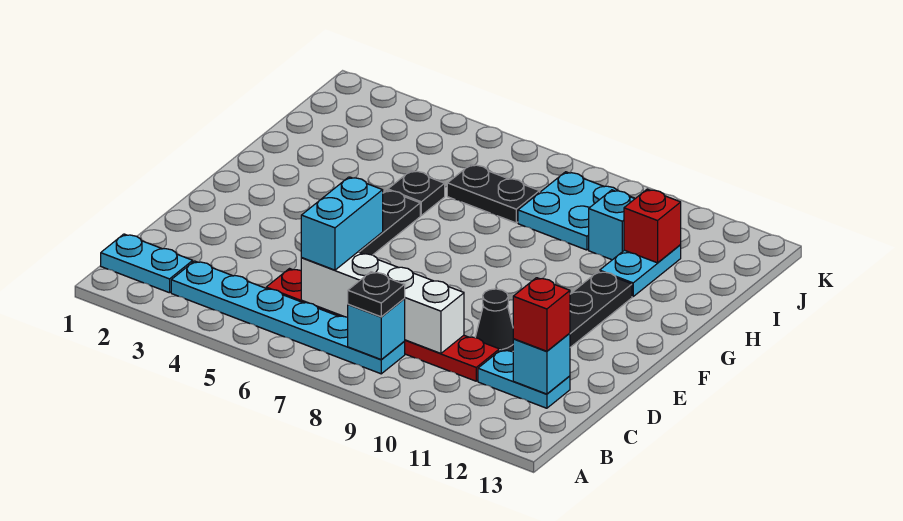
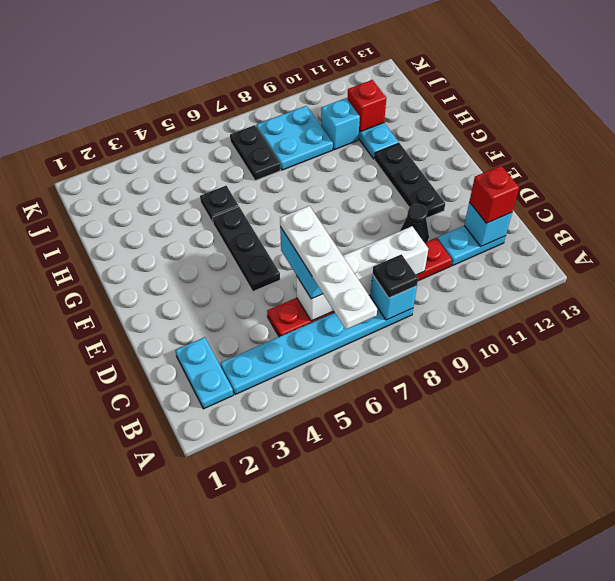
none -> white 1x4 plate [280,206,377,329]
cyan 1x2 plate [101,234,193,293] -> cyan 1x2 plate turned to [175,337,233,409]
black 1x2 plate [447,164,540,223] -> black 1x2 plate turned to [230,125,280,181]

